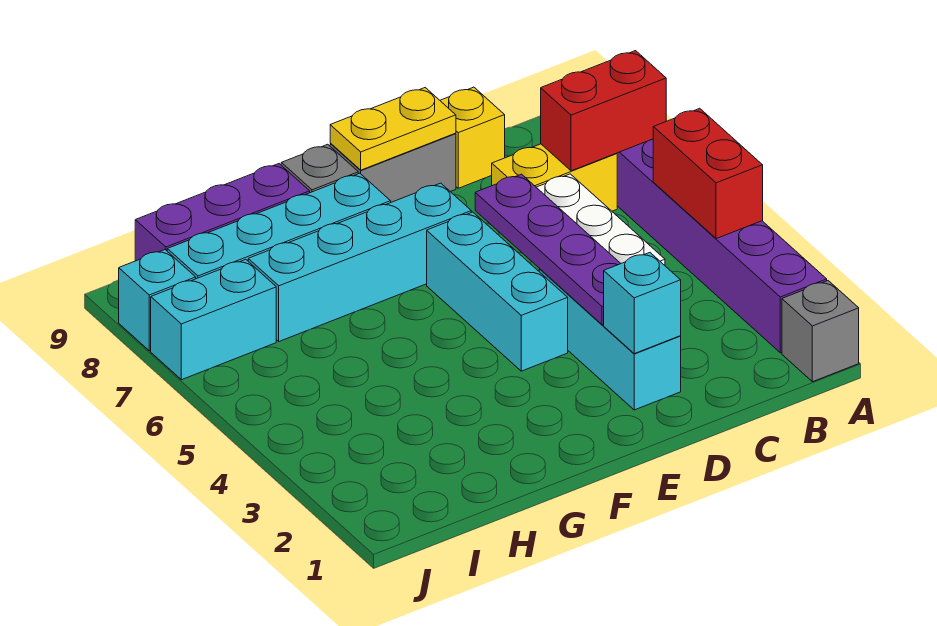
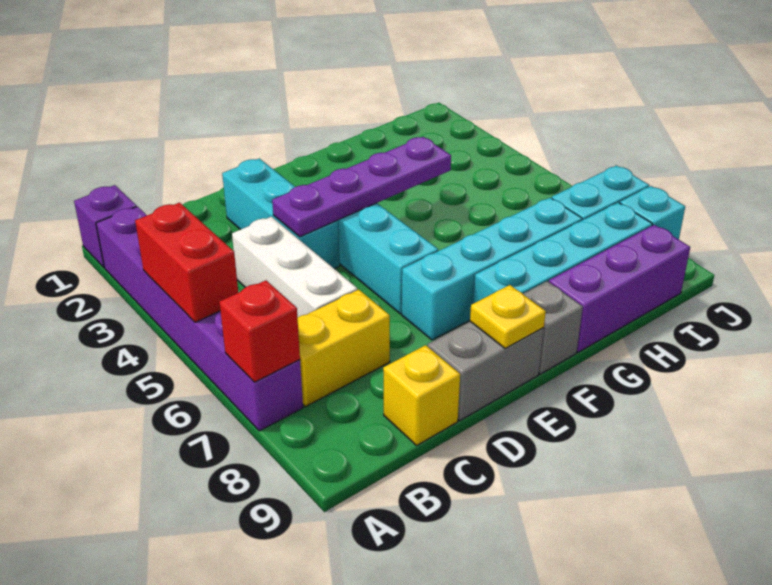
grey 1x1 brick [782,281,859,382] -> purple 1x1 brick [74,185,137,267]
red 1x2 brick [541,51,666,171] -> red 1x1 brick [219,280,300,382]
cyan 1x1 brick [604,253,681,354] -> none
purple 1x4 plate [475,174,621,325] -> purple 1x4 plate turned to [272,137,451,237]
yellow 1x2 plate [330,88,456,170] -> yellow 1x1 plate [470,285,546,349]

